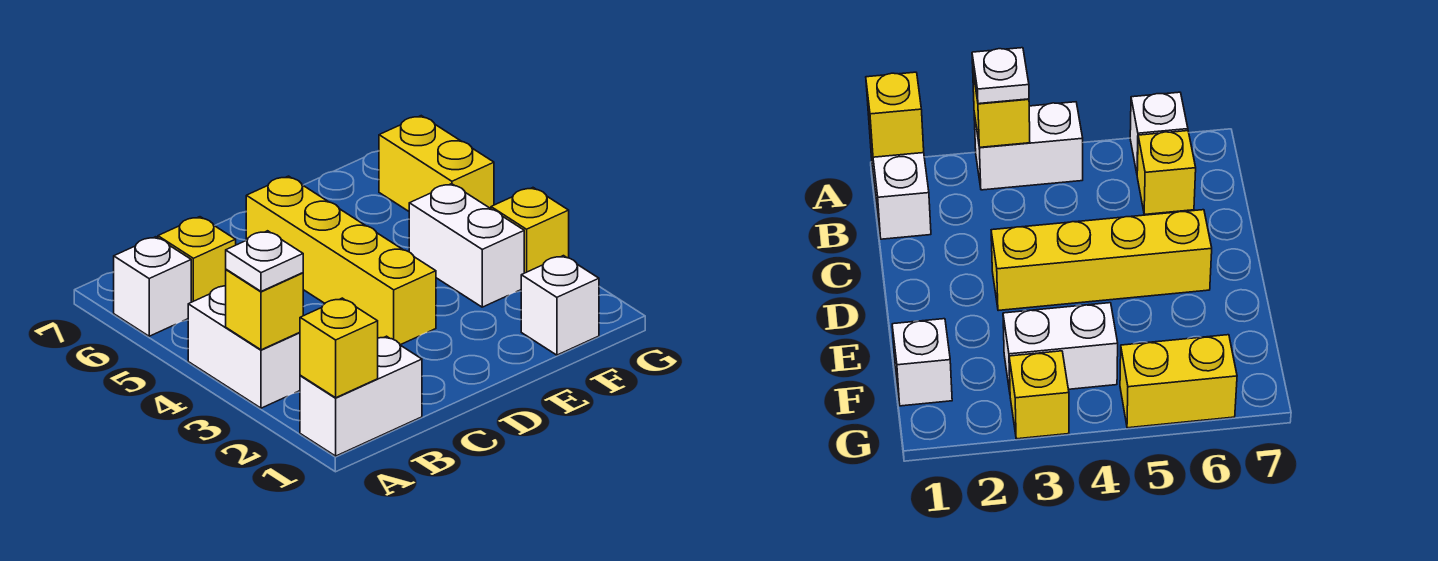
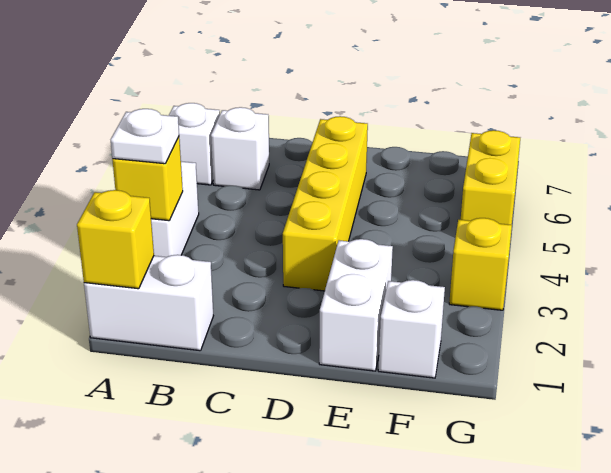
yellow 1x1 brick [158,217,236,302] -> white 1x1 brick [211,107,269,190]
white 1x2 brick [409,184,524,307] -> white 1x2 brick moved to [319,239,393,371]

